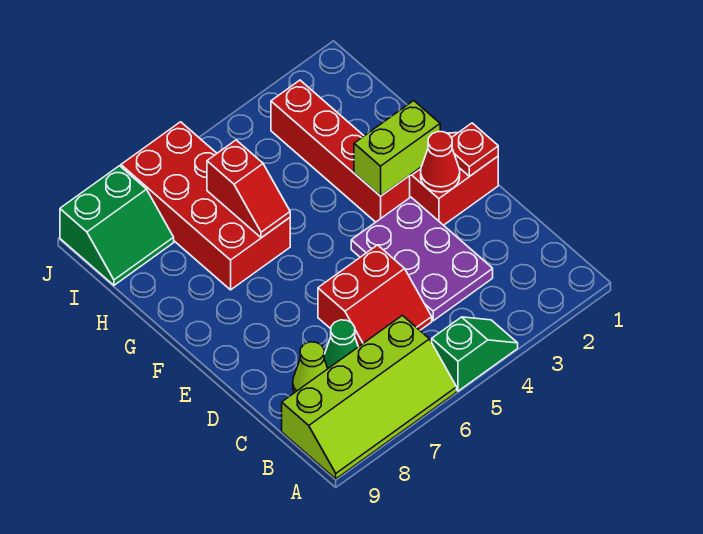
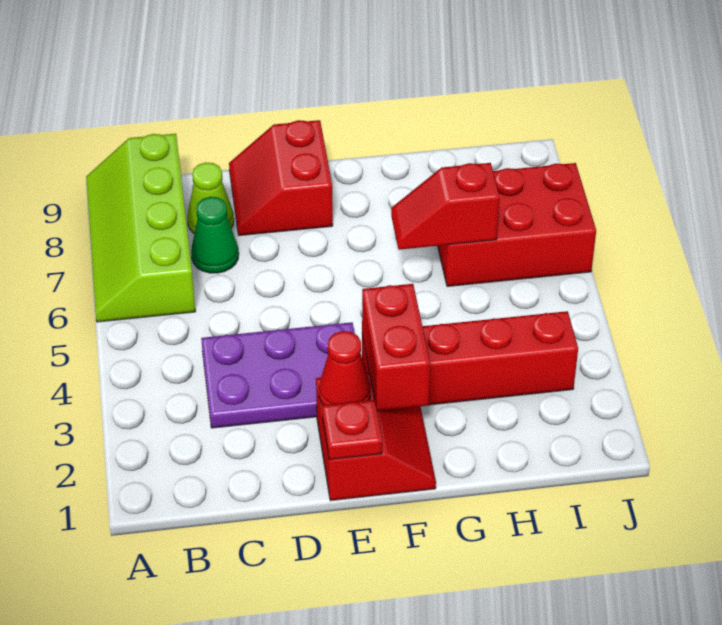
green 1x2 slope [432,317,518,391] -> none
red 2x2 slope [318,245,432,347] -> red 2x2 slope moved to [229,120,333,236]
lime 1x2 brick [354,101,440,196] -> red 1x2 brick [362,284,430,411]
red 2x4 brick [121,122,290,290] -> red 2x3 brick [438,163,596,286]
green 2x2 slope [60,166,174,285] -> none

